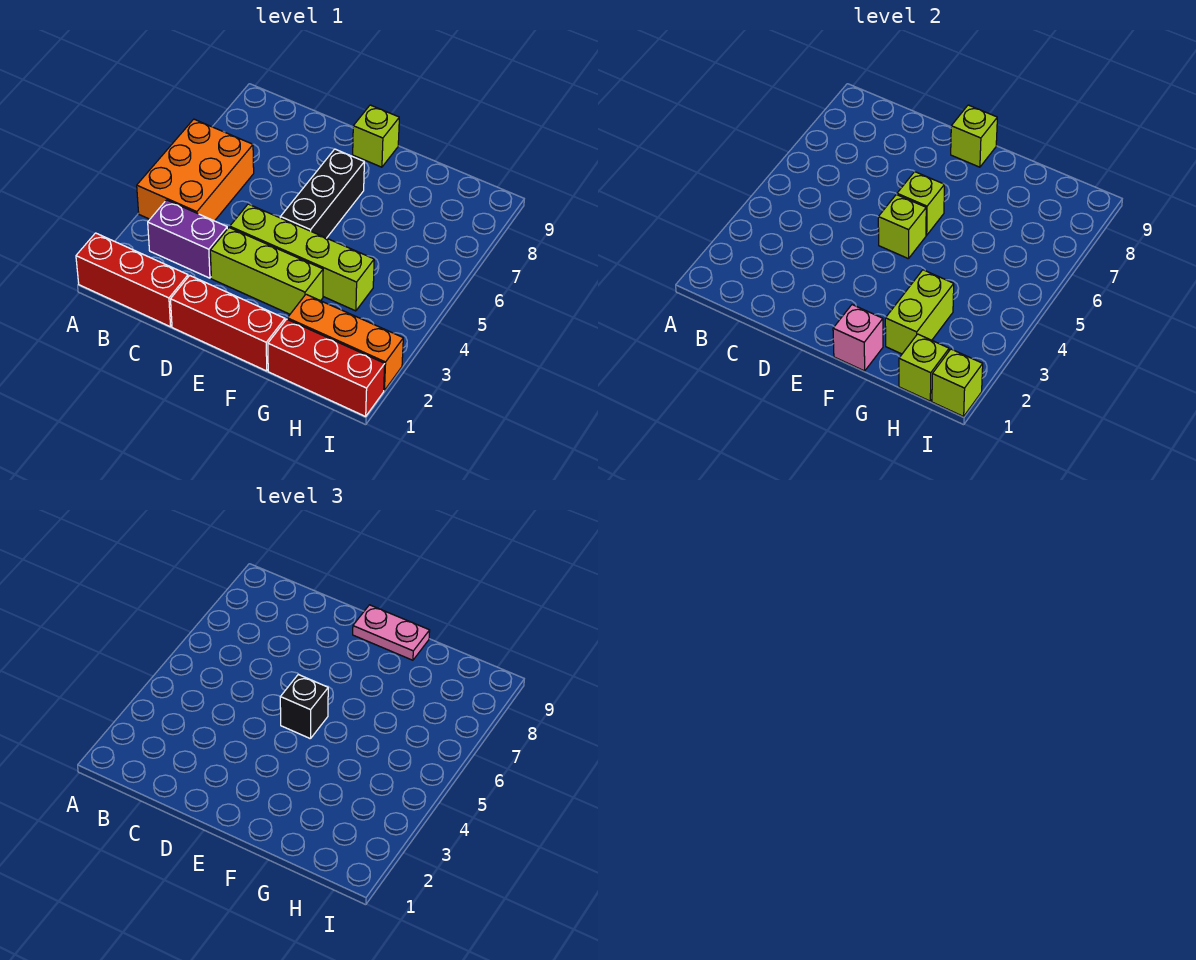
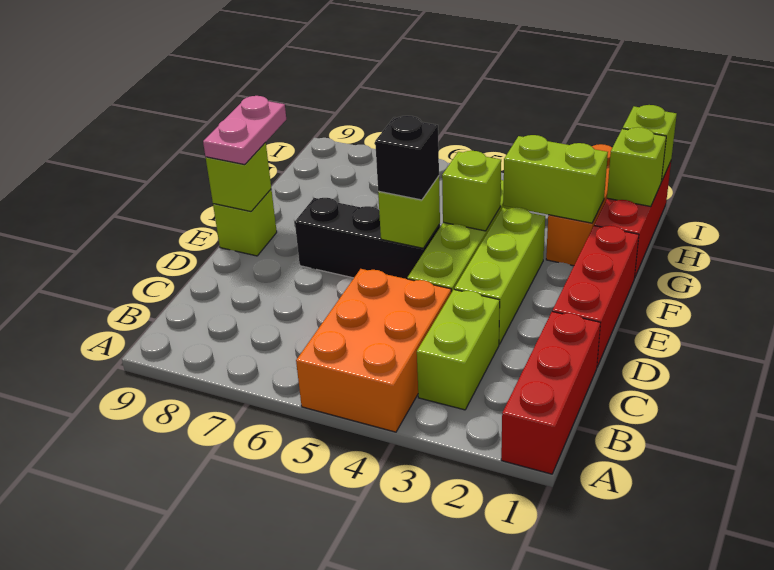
orange 2x3 brick [137,119,254,221] -> orange 2x3 brick turned to [296,269,451,432]
purple 1x2 brick [148,200,227,278] -> lime 1x2 brick [417,290,500,410]
lime 1x1 brick [897,172,944,235] -> lime 1x1 brick moved to [442,151,501,231]
pink 1x1 brick [833,305,883,371] -> none

